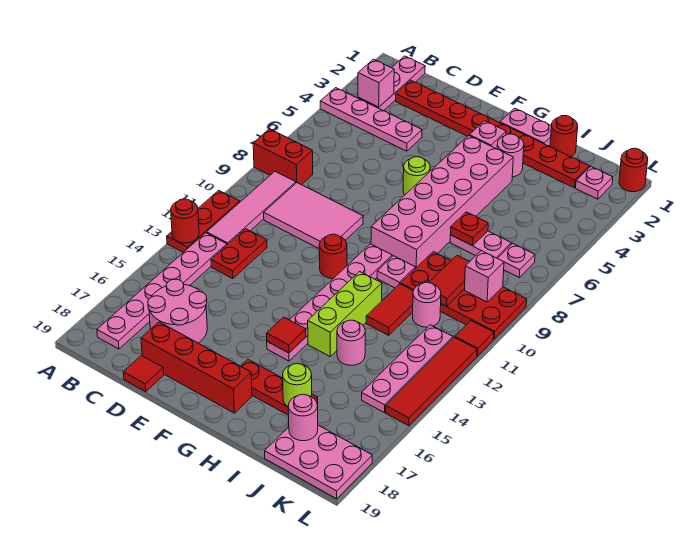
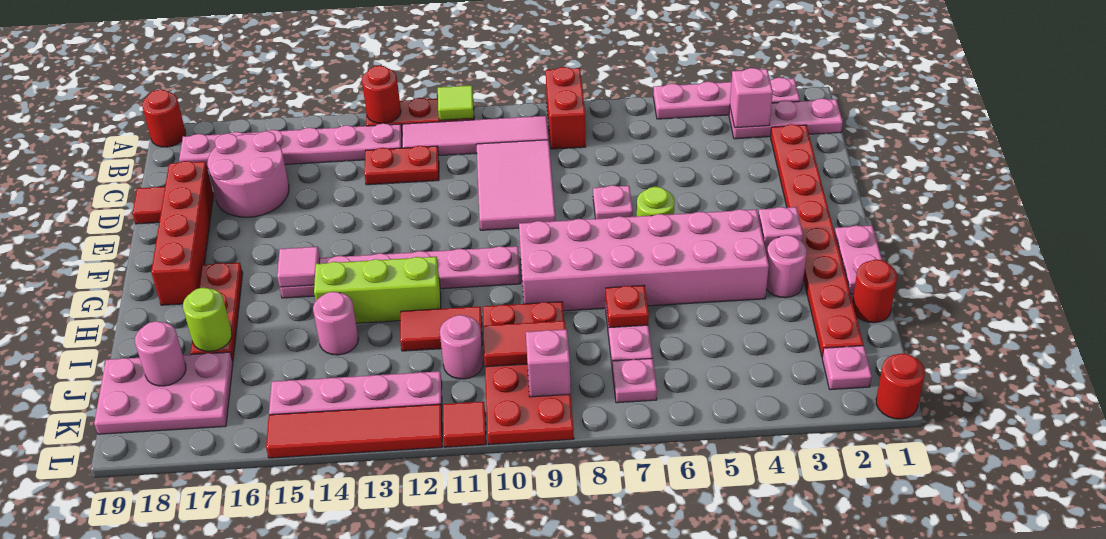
pink 1x4 plate [320,88,422,151] -> pink 1x4 plate turned to [653,77,800,119]
none -> lime 1x1 tile [438,85,474,120]
red 1x1 round brick [319,234,347,279] -> red 1x1 round brick moved to [142,90,186,147]
red 1x1 tile [266,317,306,353] -> pink 1x1 tile [277,247,320,287]
pink 1x1 plate [377,256,415,288] -> pink 1x1 plate moved to [593,185,633,219]
pink 2x3 plate [265,425,372,499] -> pink 2x3 plate turned to [94,352,233,434]

